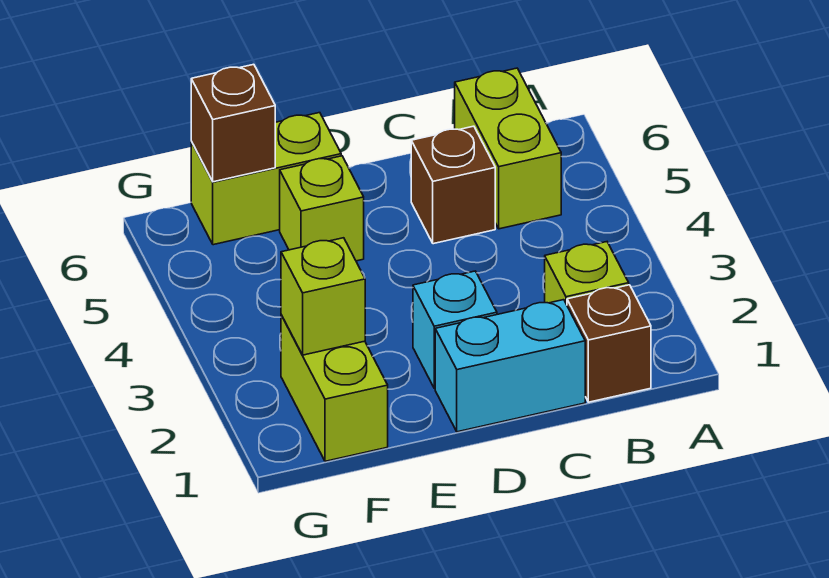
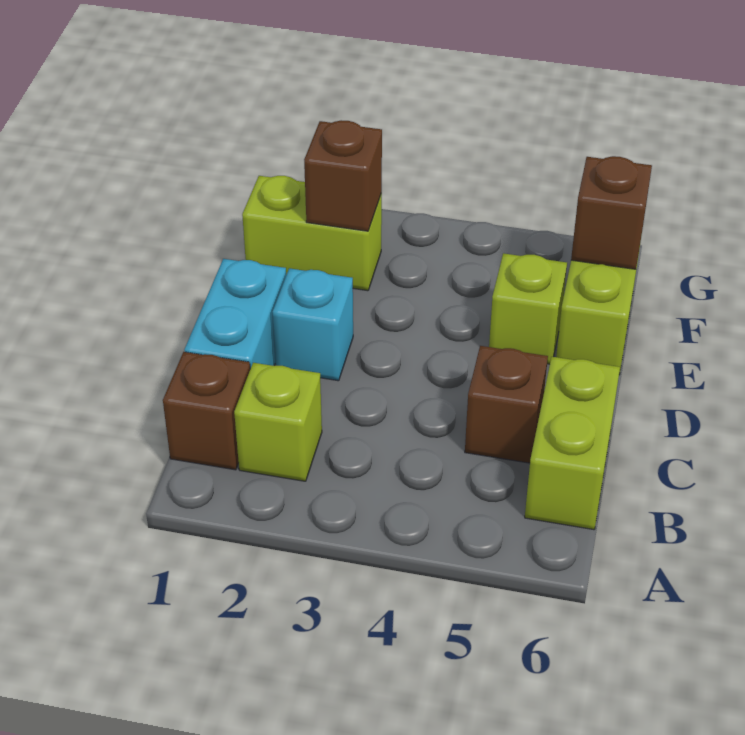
lime 1x2 brick [455,68,561,229] -> lime 1x2 brick turned to [525,357,620,530]
lime 1x1 brick [281,238,365,355] -> brown 1x1 brick [304,120,382,231]

